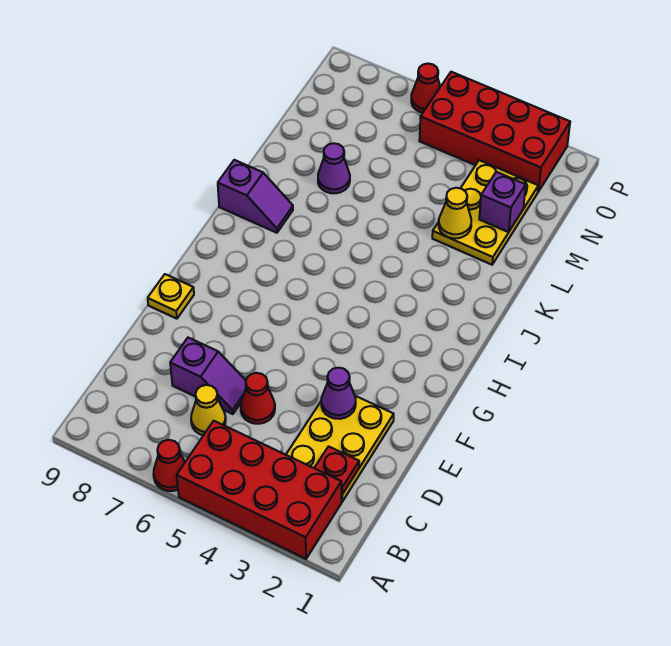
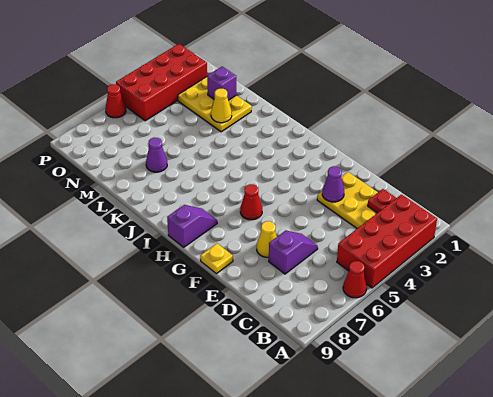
yellow 1x1 cone [191,385,226,435] -> yellow 1x1 cone moved to [257,221,277,257]
red 1x1 cone [241,373,275,424] -> red 1x1 cone moved to [240,184,262,220]
purple 1x2 slope [218,160,293,233] -> purple 1x2 slope moved to [167,205,217,247]

